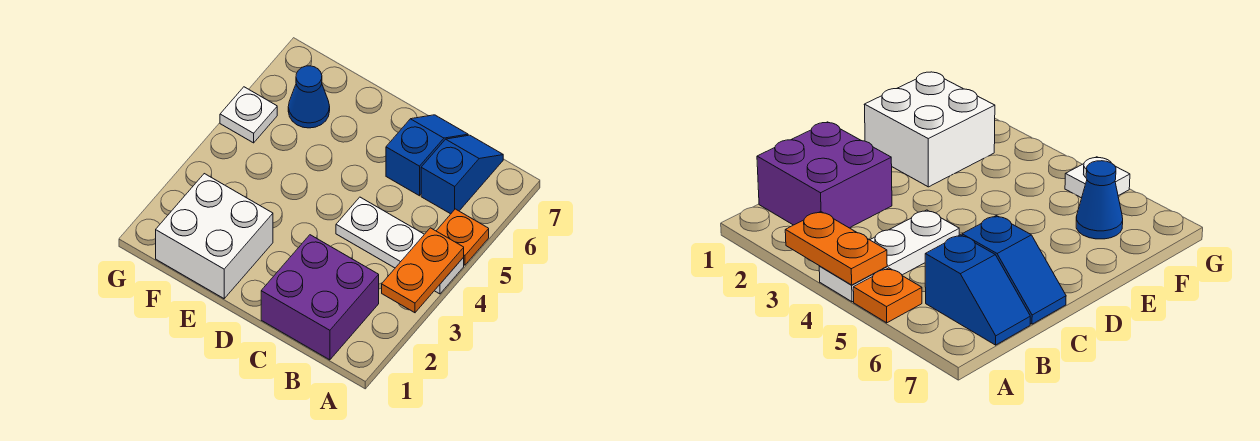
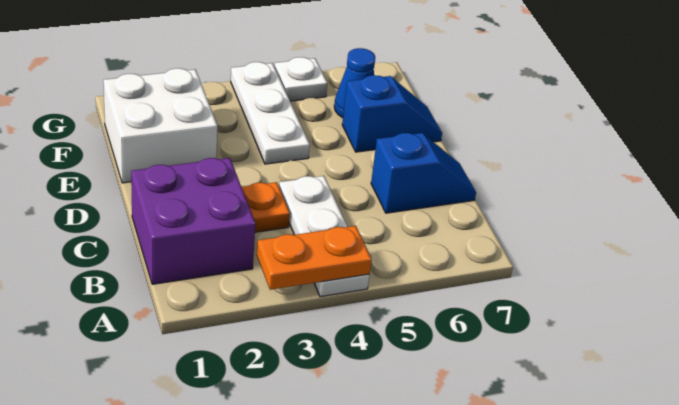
orange 1x1 plate [437,209,489,265] -> orange 1x1 plate moved to [242,182,290,232]
blue 1x2 slope [421,135,503,214] -> blue 1x2 slope moved to [342,75,442,152]
none -> white 1x3 plate [231,62,310,164]

